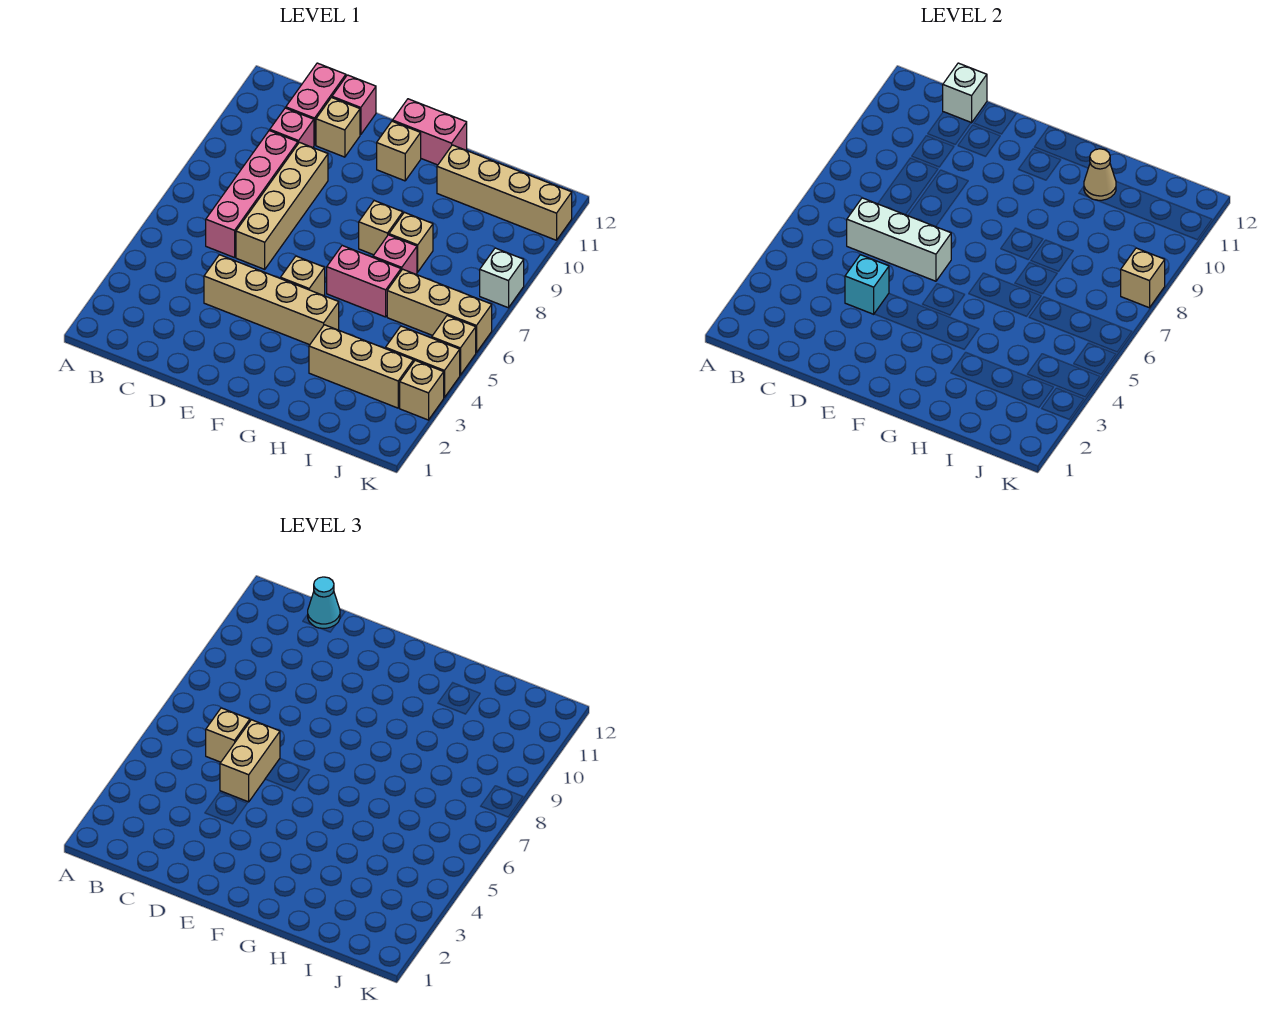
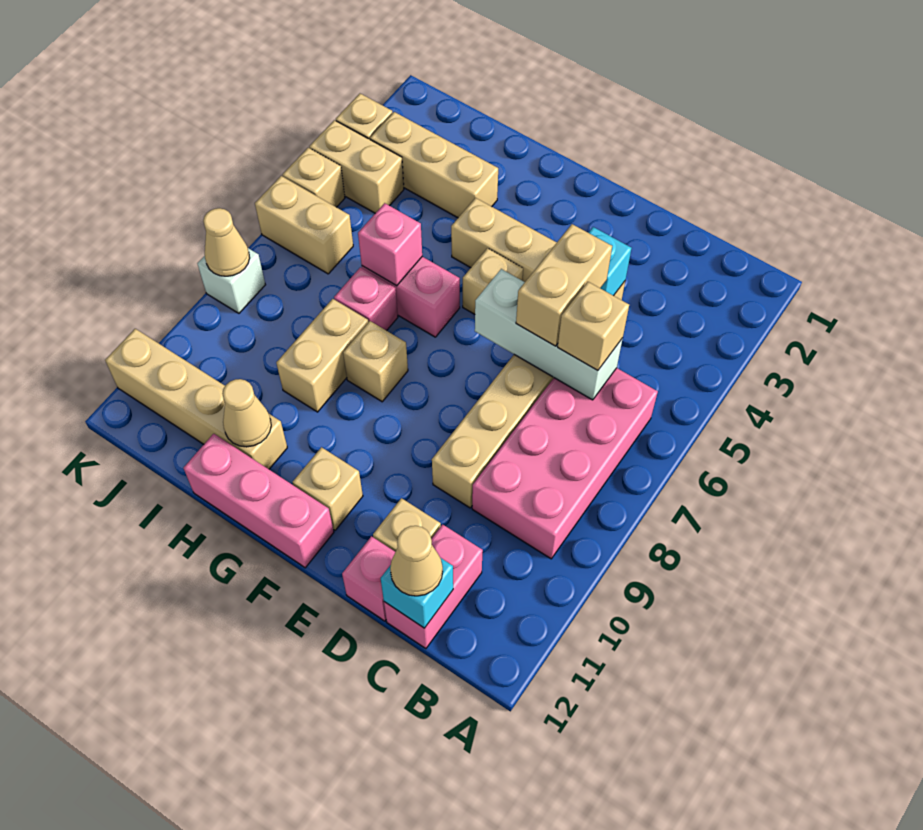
pink 1x4 brick [206,130,298,258] -> pink 2x4 brick [472,368,658,559]
pink 1x1 brick [270,108,314,147] -> pink 1x1 brick moved to [358,203,422,286]
white 1x1 brick [943,63,987,123] -> cyan 1x1 brick [381,558,453,628]
cyan 1x1 cone [308,577,340,628] -> tan 1x1 cone [390,526,443,596]
pink 1x2 brick [393,99,467,165] -> pink 1x3 brick [184,434,334,568]
tan 1x1 brick [389,212,433,272] -> tan 1x2 brick [277,299,368,412]
tan 1x3 brick [387,269,492,353] -> tan 1x2 brick [255,176,353,274]
tan 1x1 brick [1121,248,1165,308] -> tan 1x1 cone [203,208,250,276]

